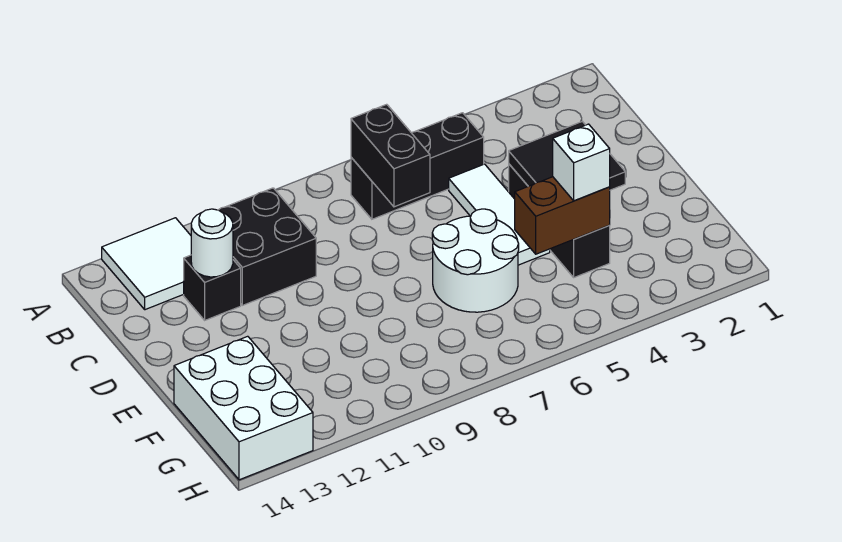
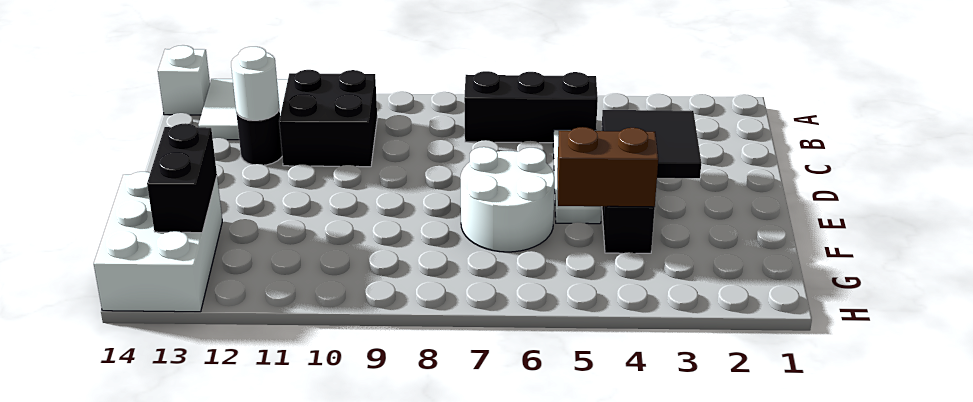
black 1x2 brick [351,104,430,207] -> black 1x2 brick moved to [147,123,217,233]
black 1x1 brick [184,255,241,320] -> black 1x1 round brick [236,109,282,165]
white 1x1 brick [553,124,610,201] -> white 1x1 brick moved to [158,45,210,115]

